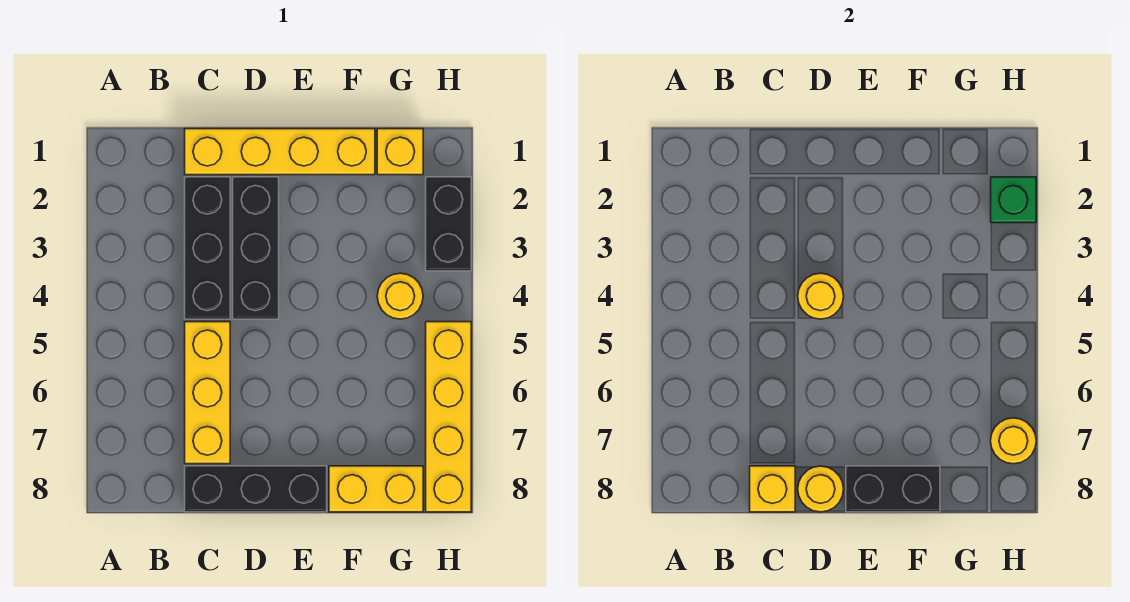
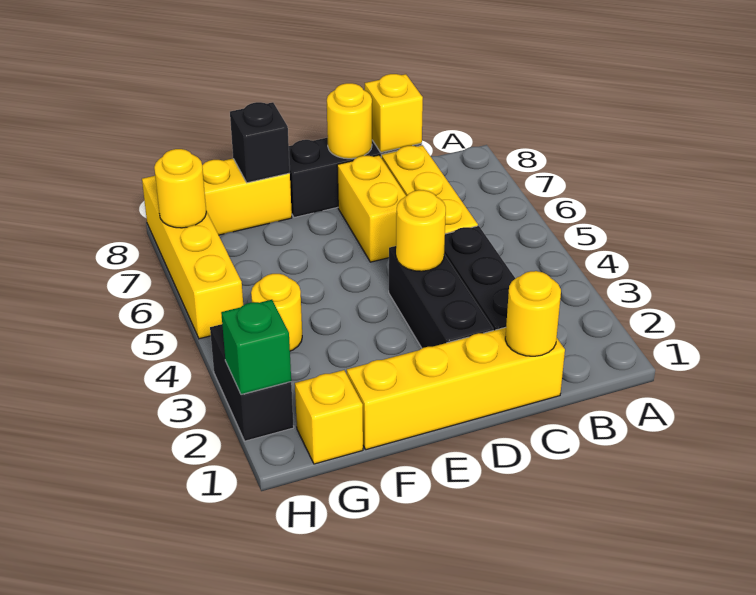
none -> yellow 1x1 round brick [505,271,561,356]
none -> yellow 1x2 brick [337,155,406,262]
black 1x2 brick [846,466,940,512] -> black 1x1 brick [230,102,290,183]

